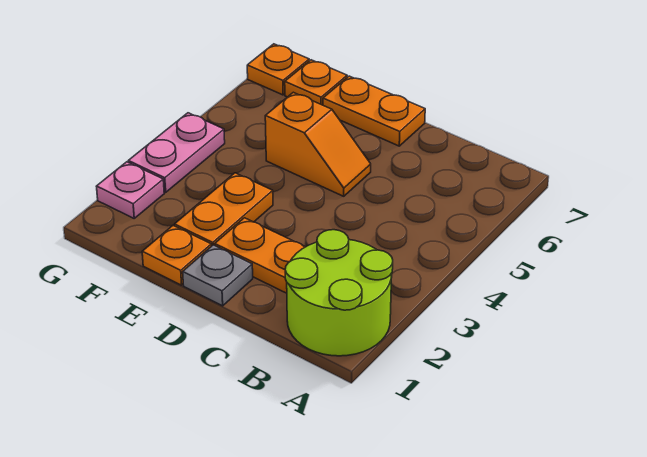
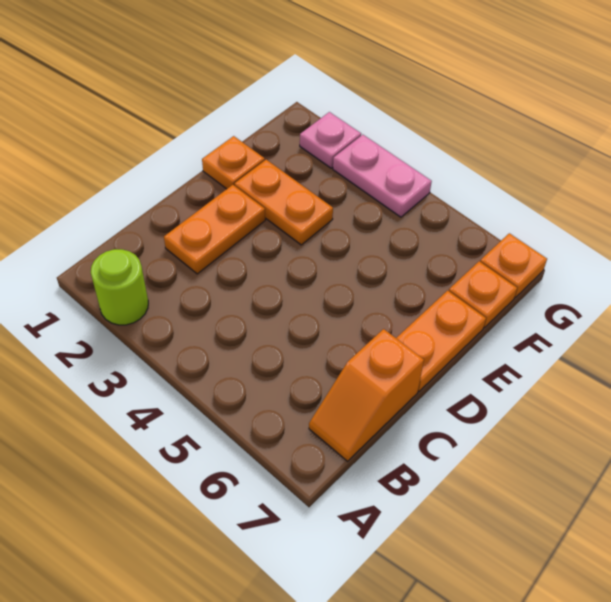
lime 2x2 round brick [285,230,393,356] -> lime 1x1 round brick [91,249,148,325]
grey 1x1 plate [183,245,253,306] -> none
orange 1x2 slope [265,92,371,196] -> orange 1x2 slope moved to [309,329,424,461]

